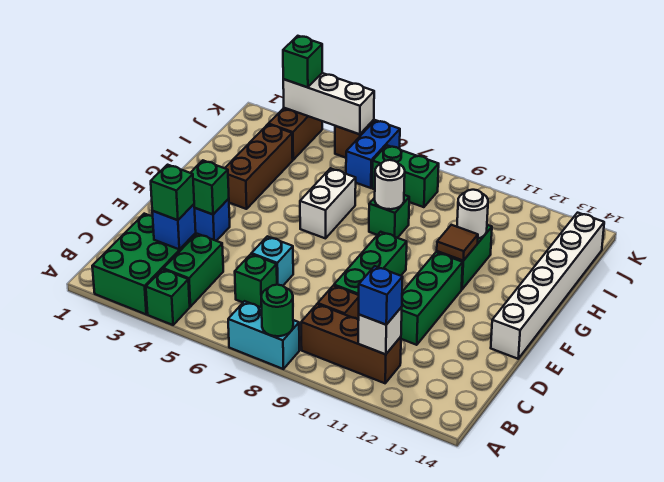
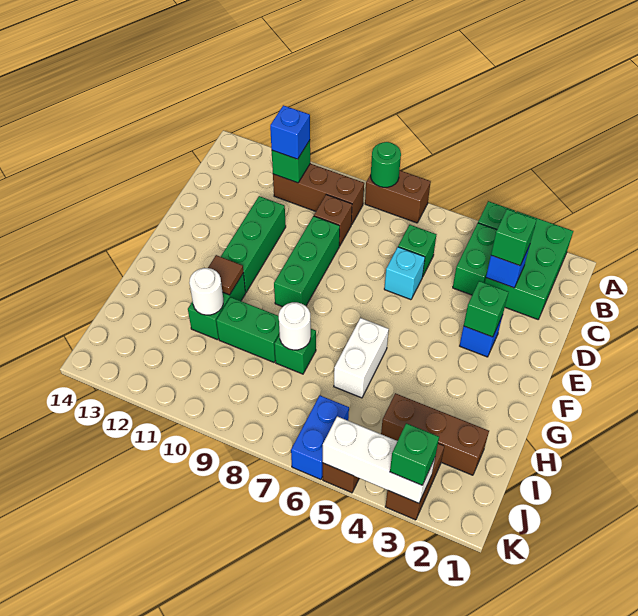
cyan 1x2 brick [228,301,299,369] -> brown 1x2 brick [365,171,431,223]
white 1x1 brick [358,307,402,354] -> green 1x1 brick [272,140,310,183]
white 1x6 brick [491,213,604,359] -> none
brown 1x3 brick [225,124,293,209] -> brown 1x3 brick turned to [381,393,489,475]
green 1x2 brick [372,145,439,207] -> green 1x2 brick moved to [216,297,280,362]

